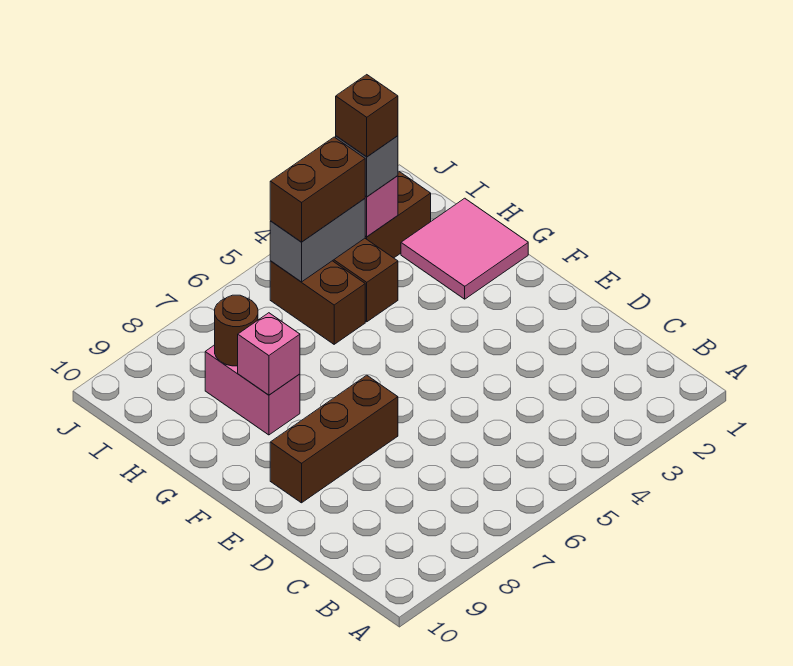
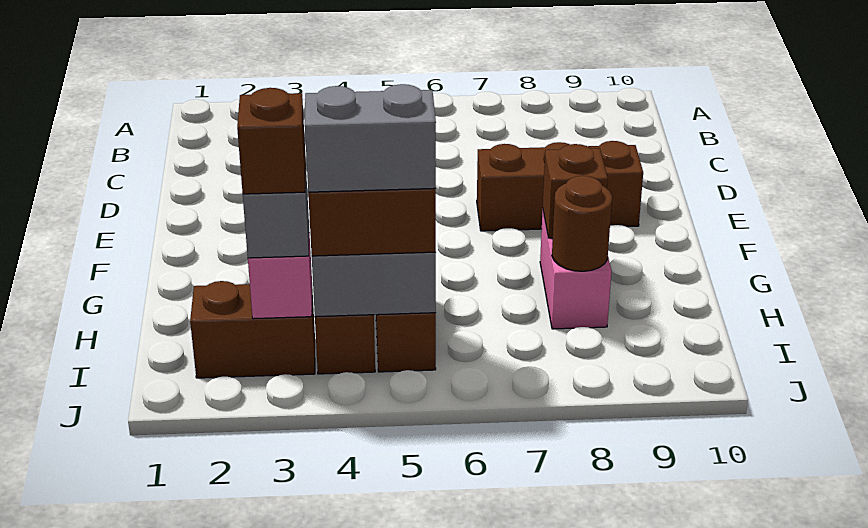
pink 2x2 tile [401,198,528,299] -> none
pink 1x1 brick [238,313,300,395] -> brown 1x1 brick [543,144,608,238]
none -> grey 1x2 brick [305,84,436,192]

